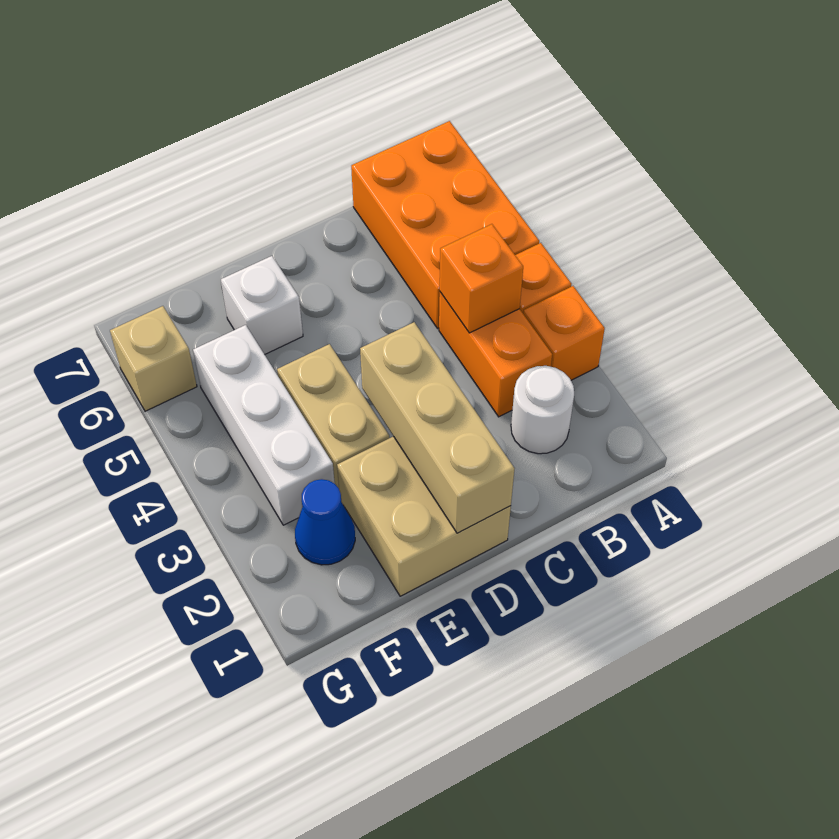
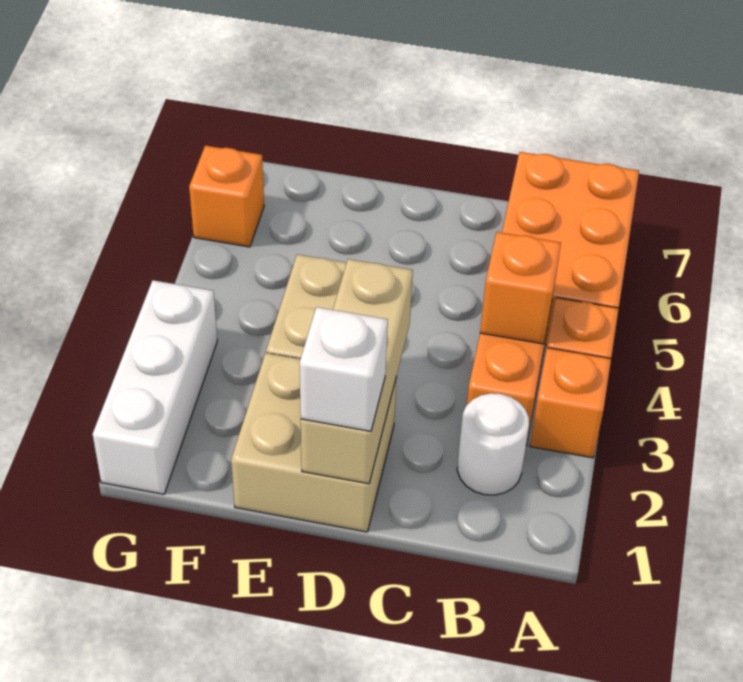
white 1x1 brick [221,256,303,355] -> white 1x1 brick moved to [300,307,388,431]
blue 1x1 cone [295,479,355,565] -> none
white 1x3 brick [193,325,335,525] -> white 1x3 brick moved to [93,280,217,494]
tan 1x1 brick [110,306,197,411] -> orange 1x1 brick [189,146,264,247]

